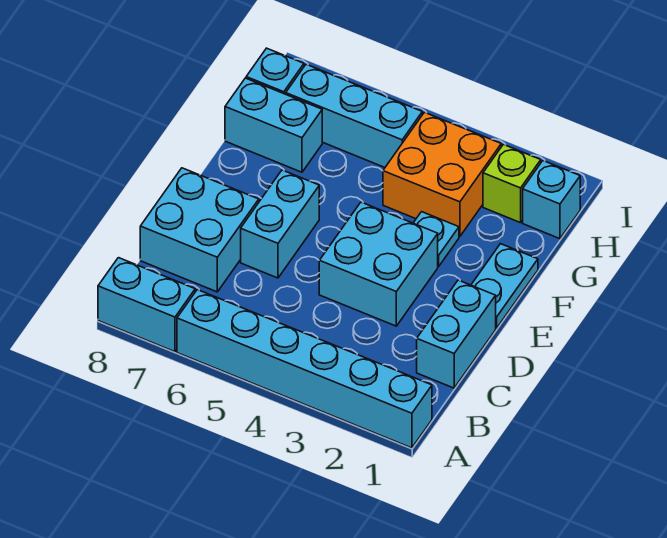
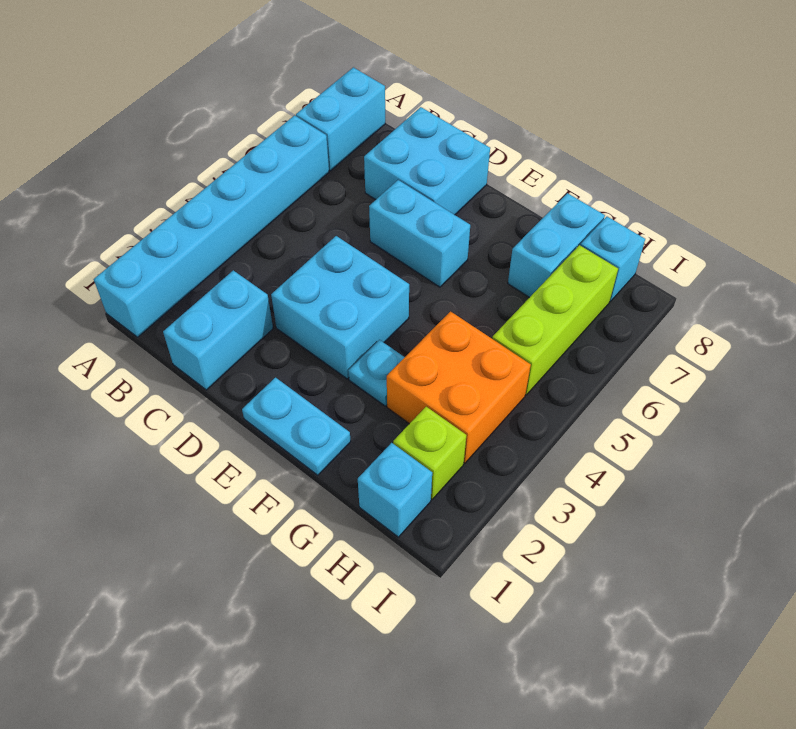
cyan 1x2 brick [417,280,496,388] -> cyan 1x2 brick turned to [163,270,273,390]
cyan 1x3 brick [286,64,422,167] -> lime 1x3 brick [492,245,618,395]

